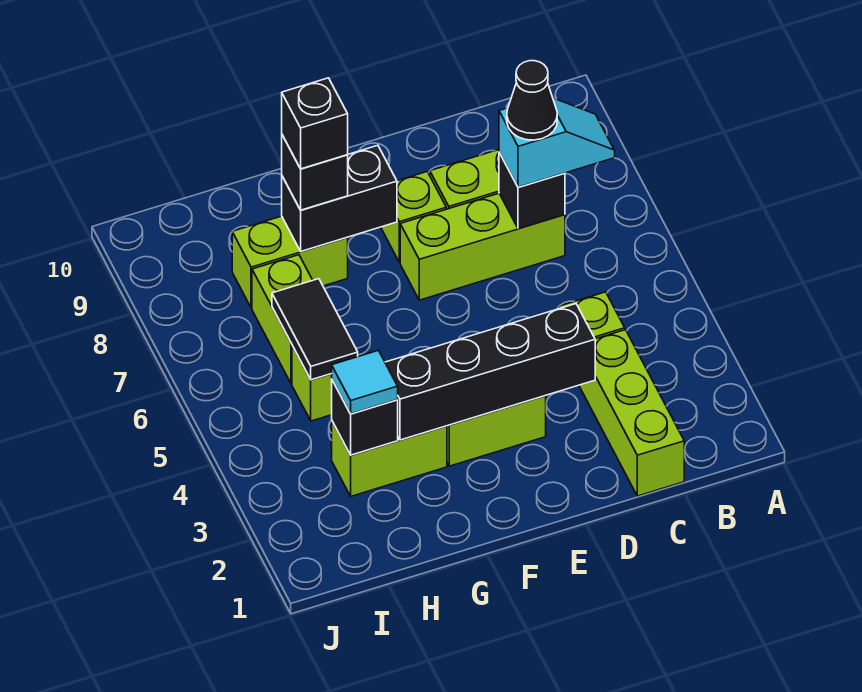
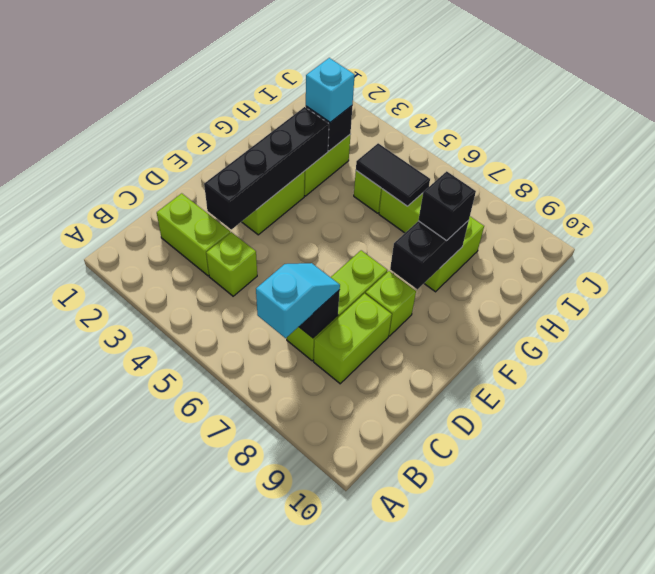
cyan 1x2 slope [499,98,615,187] -> cyan 1x2 slope turned to [256,263,340,338]
lime 1x3 brick [579,330,684,496] -> lime 1x2 brick [157,193,230,276]
black 1x1 cone [507,61,557,140] -> none
black 1x1 brick [282,78,348,169] -> none
cyan 1x1 tile [332,350,398,414] -> cyan 1x1 brick [306,58,355,122]

